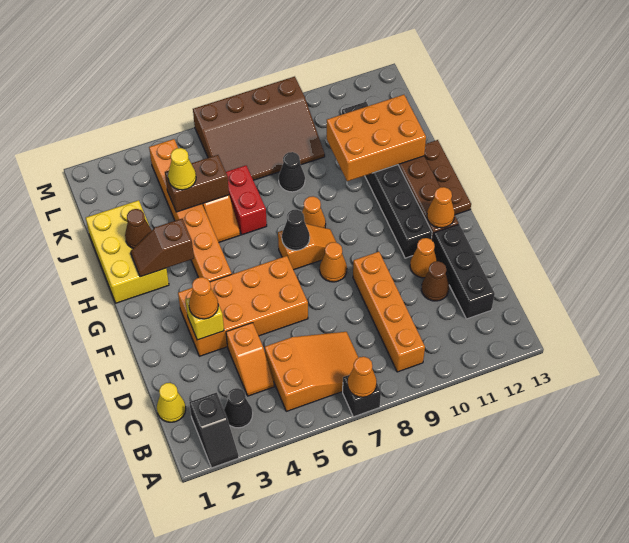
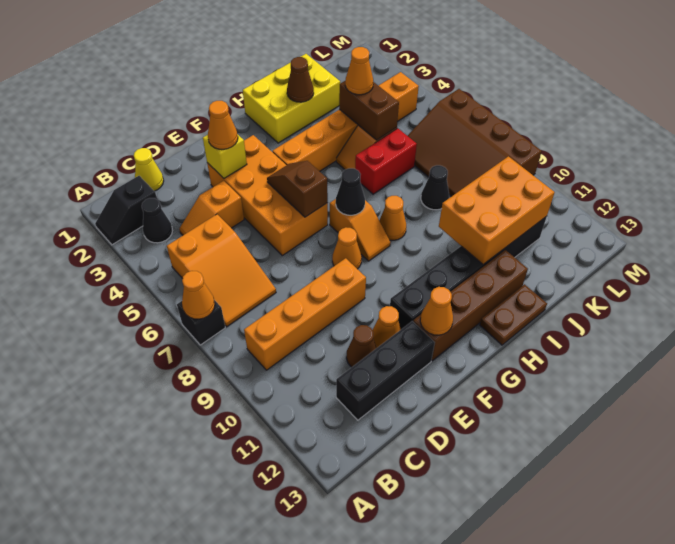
brown 1x3 plate [424,140,471,215] -> brown 1x2 plate [480,284,547,345]
brown 1x2 slope [131,219,194,277] -> brown 1x2 slope moved to [267,161,328,217]
orange 2x3 brick [327,95,426,181] -> orange 2x3 brick turned to [439,156,555,264]
yellow 1x1 cone [168,148,196,190] -> orange 1x1 cone [345,47,373,95]

